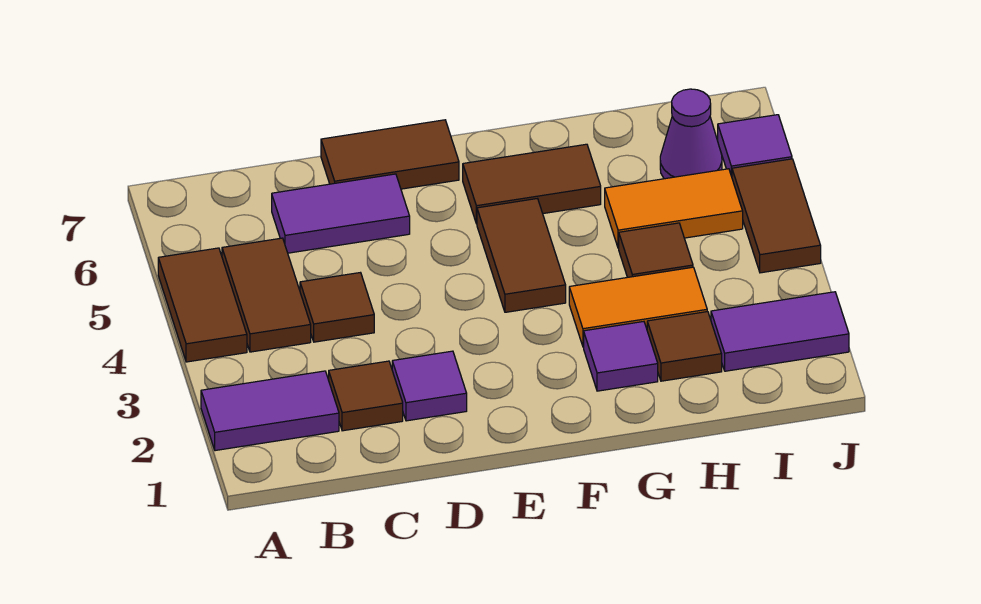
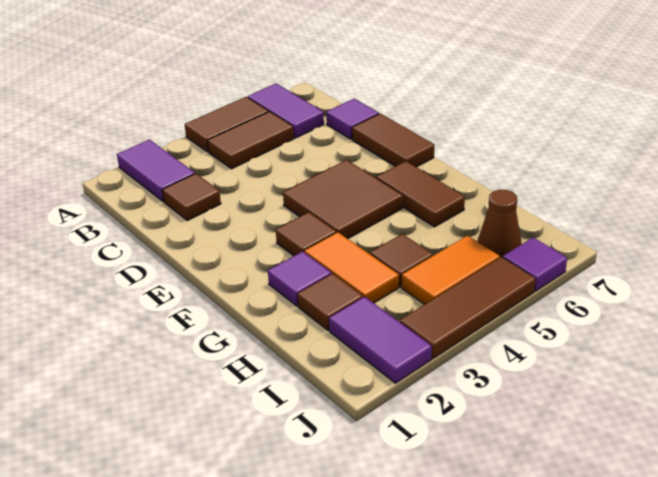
brown 1x1 tile [300,273,374,342] -> brown 1x1 tile moved to [276,212,336,256]
purple 1x2 tile [272,174,410,253] -> purple 1x2 tile moved to [248,84,324,138]
purple 1x1 tile [392,351,467,421] -> purple 1x1 tile moved to [326,99,379,139]
brown 1x2 tile [477,199,566,312] -> brown 2x2 tile [283,160,403,239]
orange 1x2 tile [605,169,743,248] -> orange 1x2 tile turned to [402,236,500,304]
purple 1x1 cone [660,89,722,179] -> brown 1x1 cone [478,190,521,258]
brown 1x2 tile [732,159,821,273] -> brown 1x3 tile [400,257,535,359]

